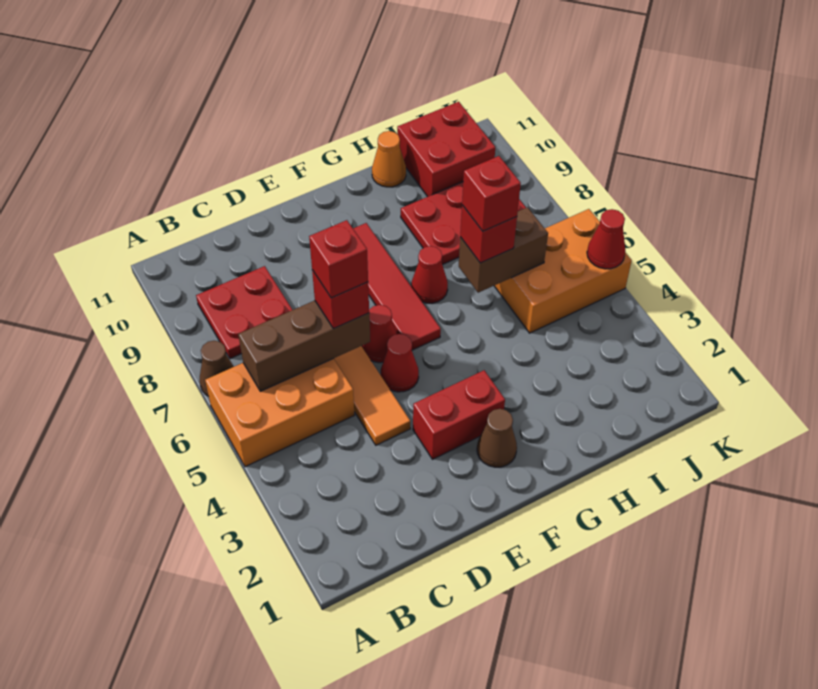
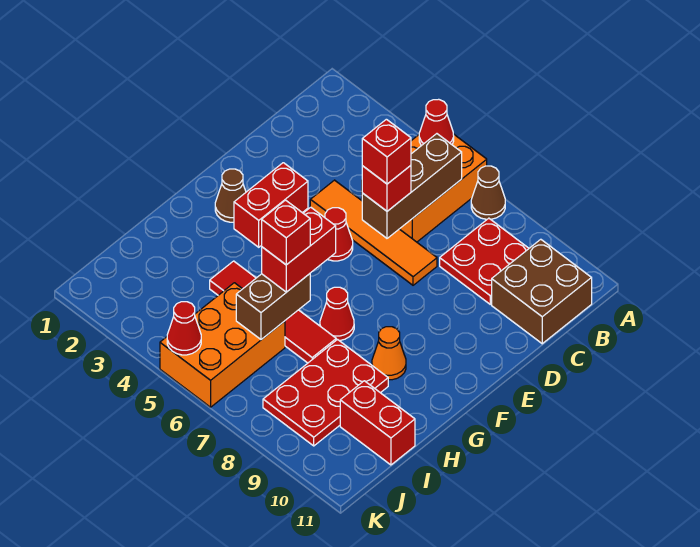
none -> brown 2x2 brick [492,239,592,344]
red 1x1 cone [362,305,397,363] -> red 1x1 cone moved to [419,99,454,146]
red 1x4 tile [353,223,441,350] -> red 1x4 tile moved to [210,261,336,363]
red 1x1 brick [460,205,517,263] -> red 1x2 brick [262,207,336,292]
orange 1x1 cone [372,131,406,187] -> orange 1x1 cone moved to [372,327,406,380]
red 2x2 brick [397,102,495,197] -> red 1x2 brick [340,381,415,465]

